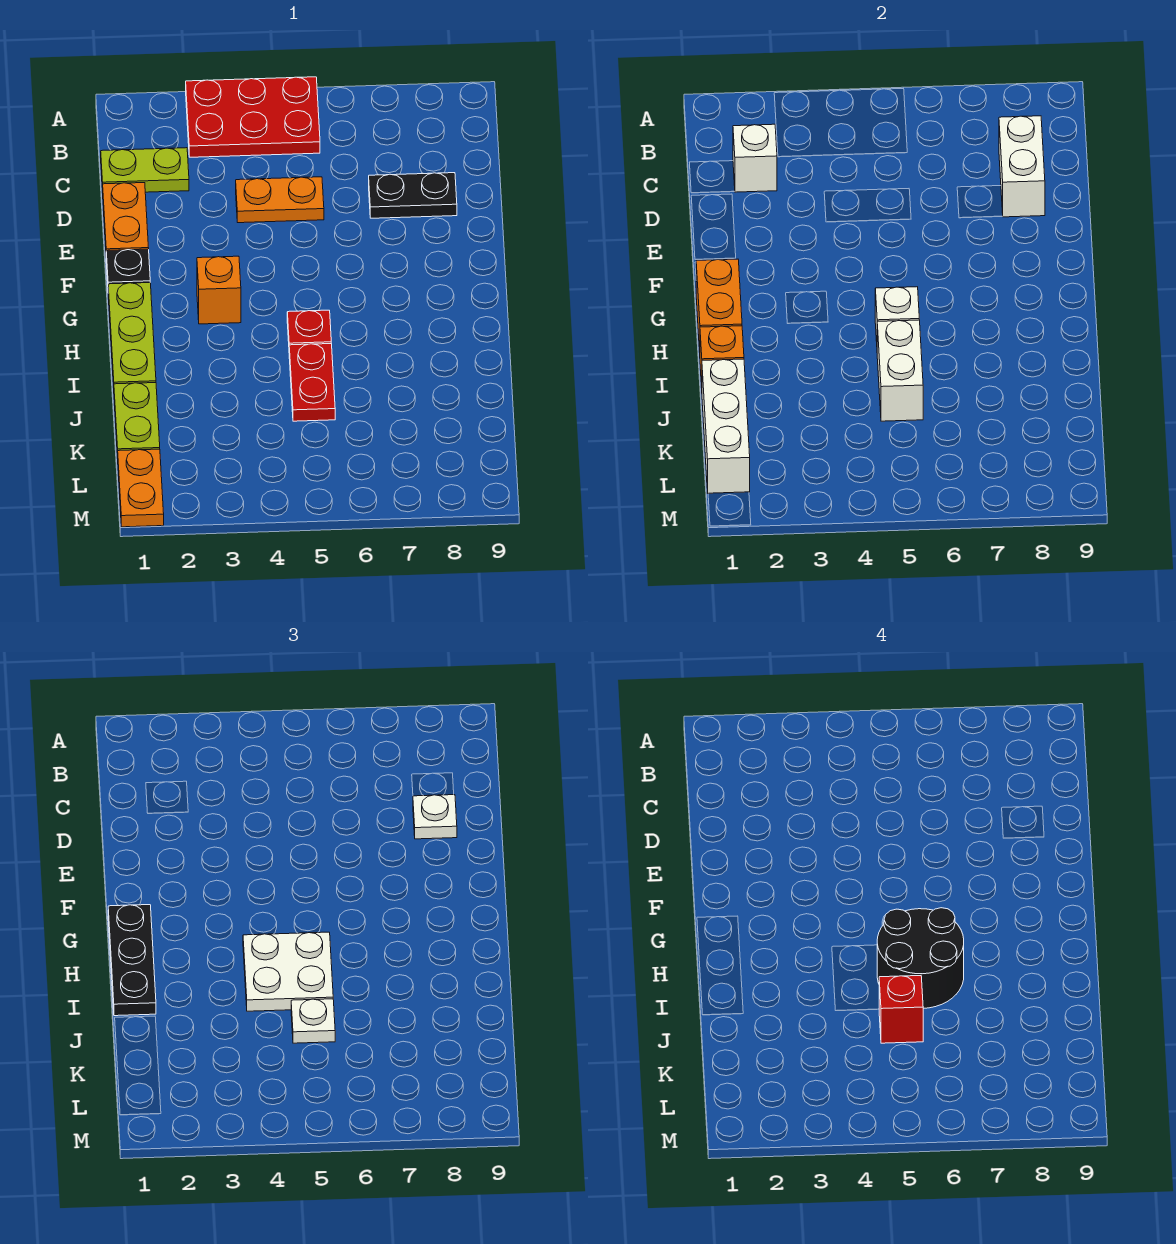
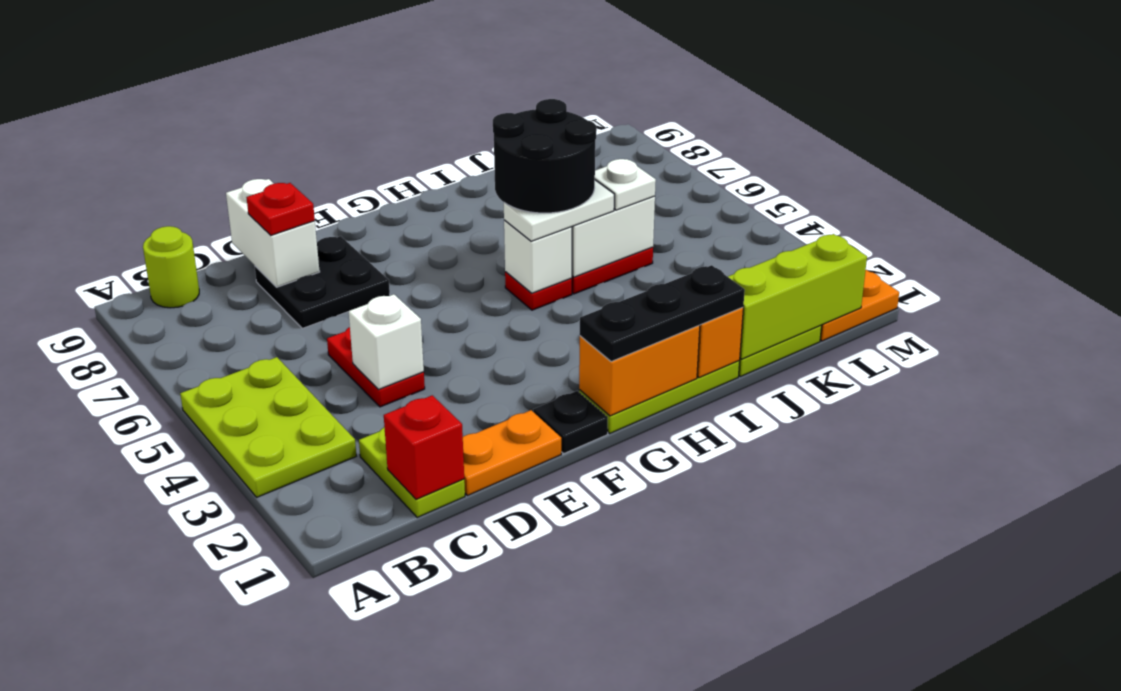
red 2x3 plate [186,77,320,157] -> lime 2x3 plate [180,357,356,497]
none -> lime 1x1 round brick [143,226,199,308]
white 1x1 brick [733,124,777,192] -> white 1x1 brick moved to [349,294,424,390]
white 1x2 brick [999,116,1045,217] -> white 1x2 brick turned to [226,179,320,287]
orange 1x2 plate [236,177,324,223] -> red 1x2 plate [327,327,425,407]
black 1x2 plate [369,173,457,218] -> black 2x2 plate [255,236,390,328]
white 1x1 plate [413,795,457,839] -> red 1x1 plate [246,183,315,235]
orange 1x1 brick [197,256,241,324] -> none
white 2x2 plate [243,932,333,1011] -> white 1x2 plate [504,180,614,241]
white 1x3 brick [702,359,750,493] -> lime 1x3 brick [728,234,867,359]
red 1x1 brick [879,976,923,1043] -> red 1x1 brick moved to [384,395,464,499]

